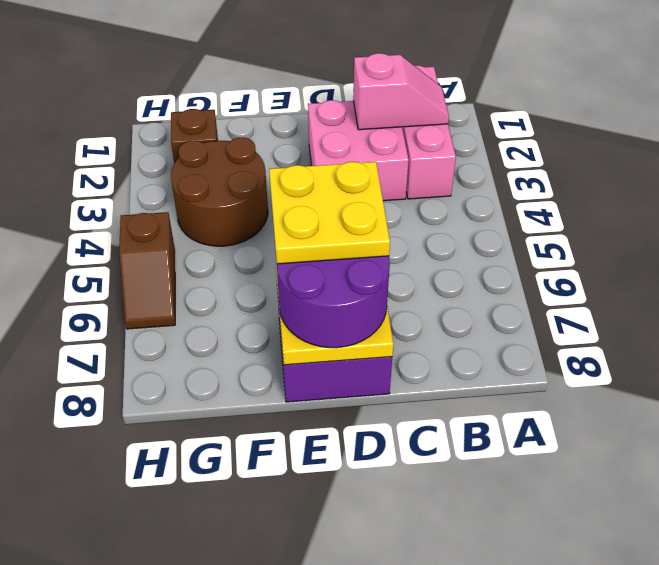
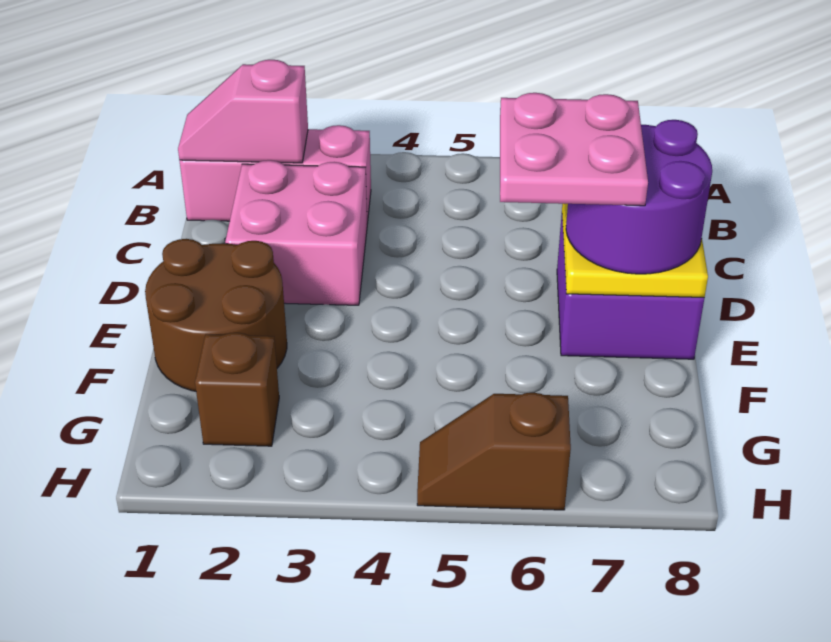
pink 1x2 slope [353,53,449,130] -> pink 1x2 slope turned to [178,60,308,163]
yellow 2x2 plate [269,162,390,264] -> pink 2x2 plate [500,93,648,206]
brown 2x2 round brick [171,137,268,246] -> brown 2x2 round brick moved to [145,239,287,391]
brown 1x2 slope [119,212,175,329] -> brown 1x2 slope turned to [417,393,571,510]

